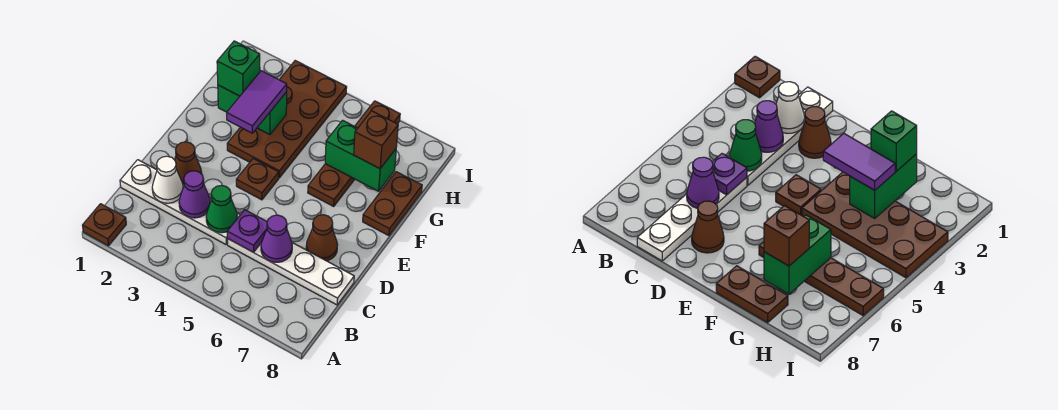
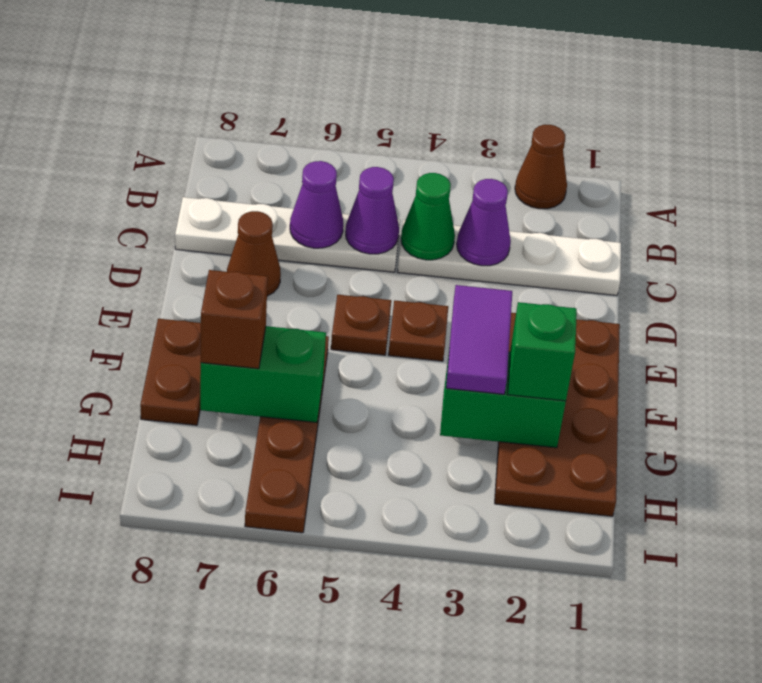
brown 1x1 plate [82,204,126,246] -> brown 1x1 plate moved to [331,295,391,355]
white 1x1 cone [152,156,183,203] -> none
purple 1x1 plate [227,210,267,252] -> purple 1x1 cone [346,167,399,254]
brown 1x1 cone [175,142,202,184] -> brown 1x1 cone moved to [515,125,567,209]
brown 2x4 plate [227,61,347,178] -> brown 2x4 plate moved to [495,313,620,516]

